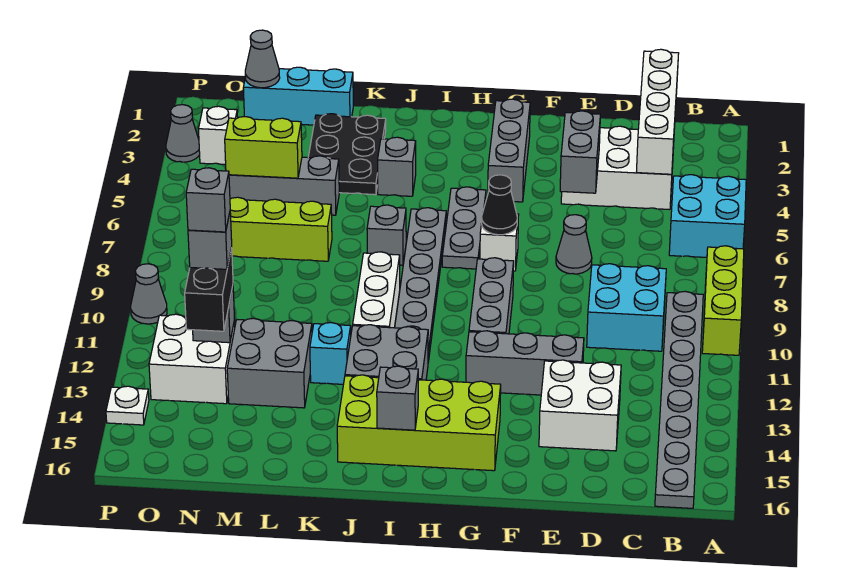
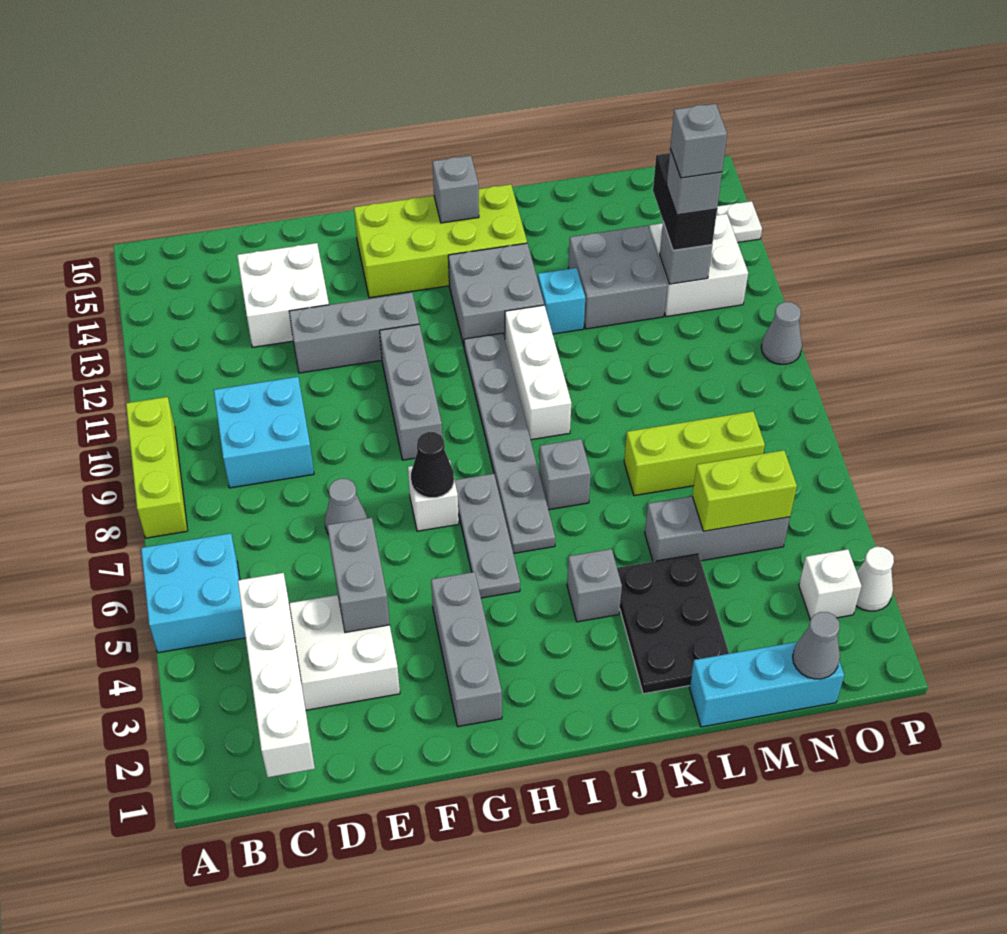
grey 1x8 plate [655,291,703,508] -> none
grey 1x1 cone [166,105,200,162] -> white 1x1 cone [856,547,894,611]

